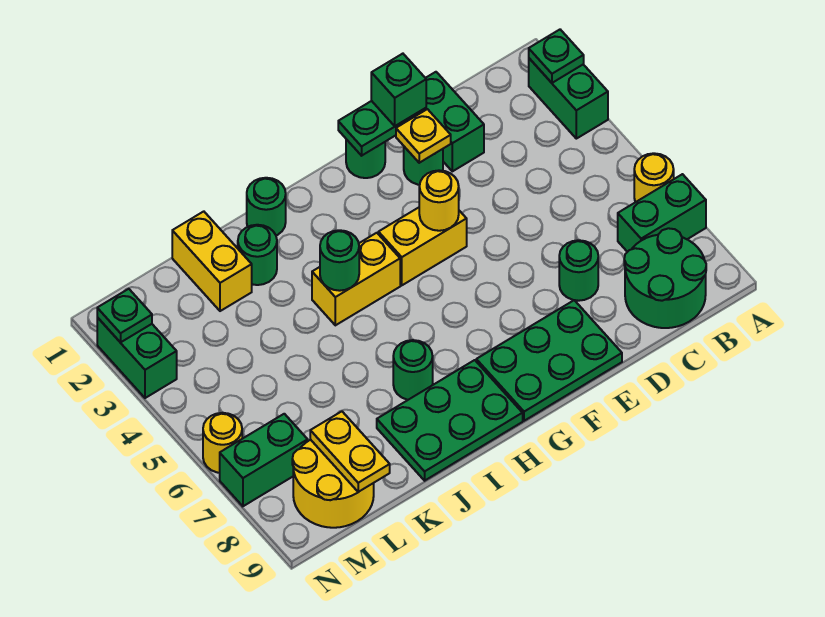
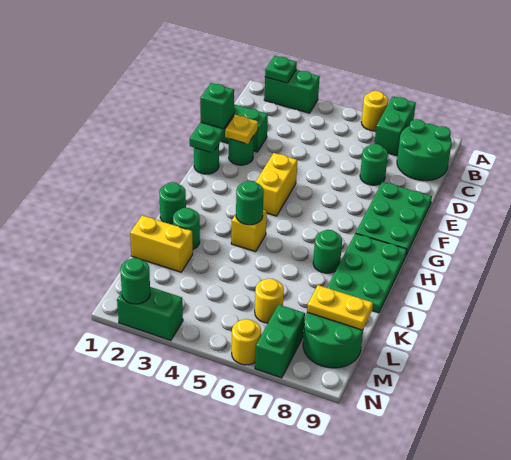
yellow 1x1 round brick [419,170,459,231] -> yellow 1x1 round brick moved to [255,278,284,323]
yellow 1x2 brick [312,233,400,325] -> yellow 1x1 brick [231,210,267,252]
yellow 2x2 round brick [292,440,374,528] -> green 2x2 round brick [303,312,363,368]
green 1x1 plate [97,289,152,342] -> green 1x1 round brick [120,258,150,304]

